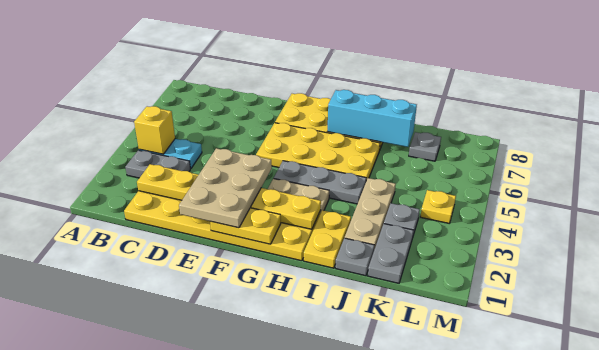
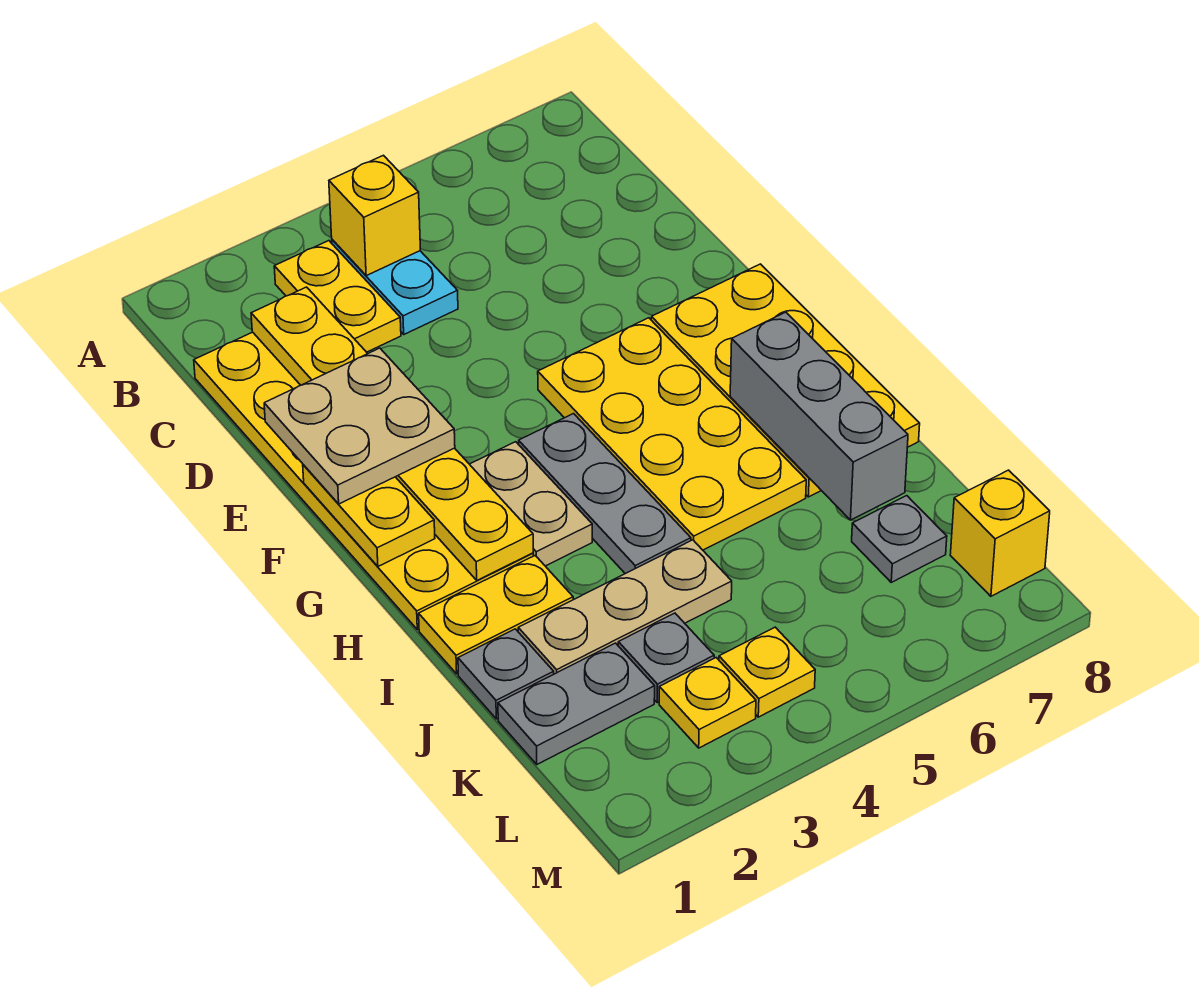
grey 1x2 plate [125,150,190,178] -> yellow 1x2 plate [274,241,401,352]
tan 2x3 plate [179,148,272,228] -> tan 2x2 plate [264,348,455,504]
cyan 1x3 brick [328,90,417,147] -> grey 1x3 brick [730,312,908,520]
none -> yellow 1x1 plate [659,658,756,748]
none -> yellow 1x1 brick [950,470,1050,596]

